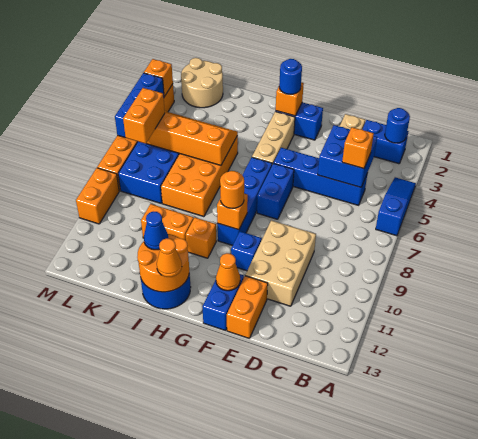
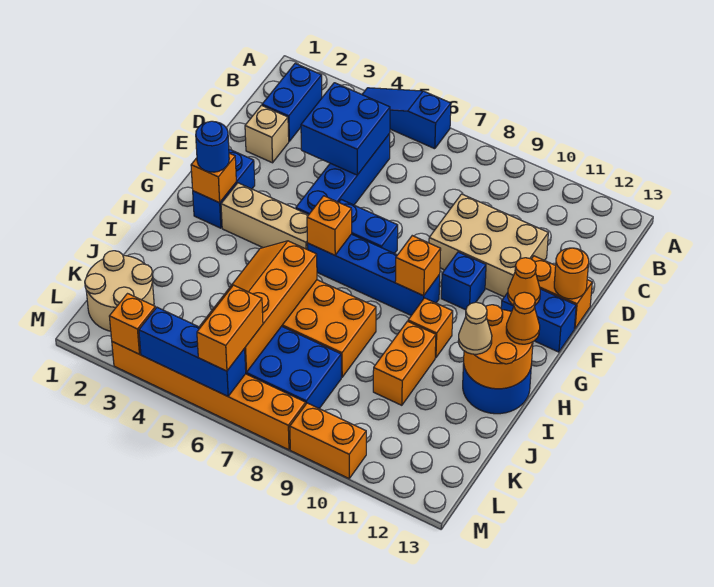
blue 1x1 round brick [385,108,410,143] -> none
orange 1x1 brick [342,127,374,169] -> orange 1x1 brick moved to [307,196,352,255]
orange 1x1 round brick [220,171,244,208] -> orange 1x1 round brick moved to [554,248,589,299]
blue 1x1 cone [144,212,168,250] -> tan 1x1 cone [458,302,492,354]
orange 1x2 brick [123,88,165,144] -> orange 1x2 brick turned to [197,285,263,371]

